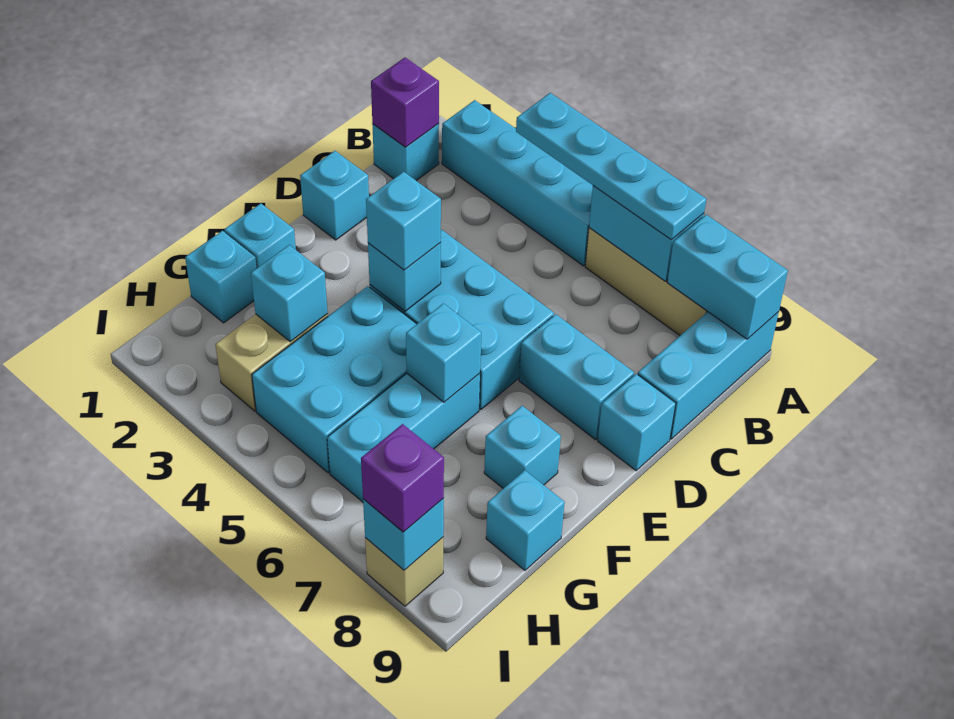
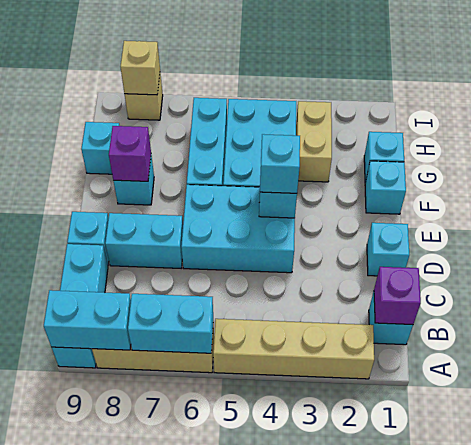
cyan 1x4 brick [442,100,593,266] -> tan 1x4 brick [213,319,374,379]
cyan 1x4 plate [516,93,706,240] -> none
cyan 1x1 brick [406,303,481,402] -> none
cyan 1x1 brick [251,245,328,342] -> none
cyan 1x1 brick [363,498,444,570] -> tan 1x1 brick [120,41,160,95]
purple 1x1 brick [361,424,444,532] -> purple 1x1 brick moved to [109,126,151,181]

